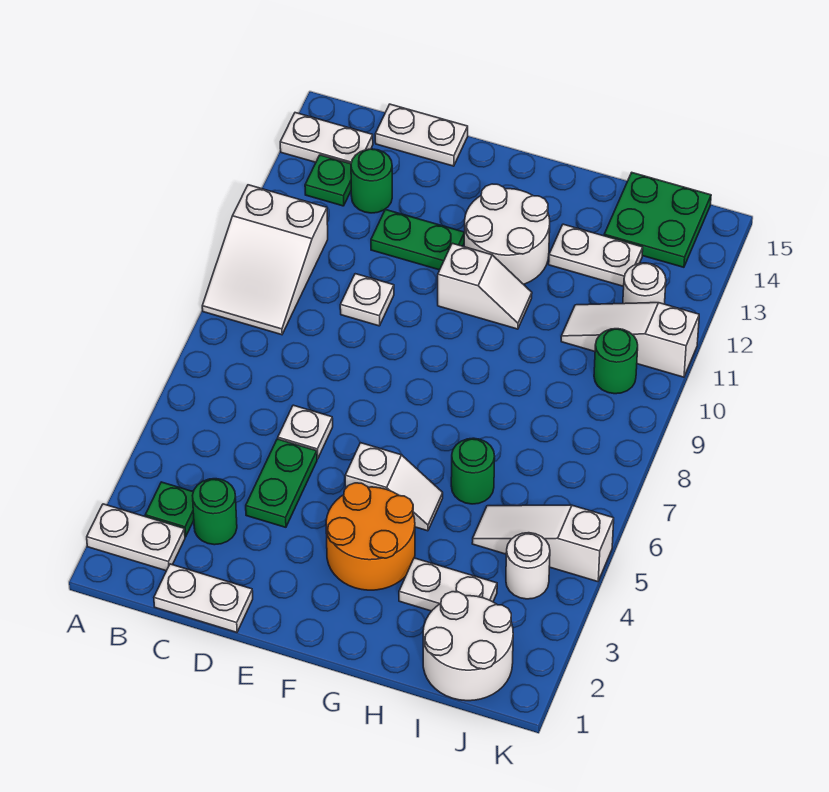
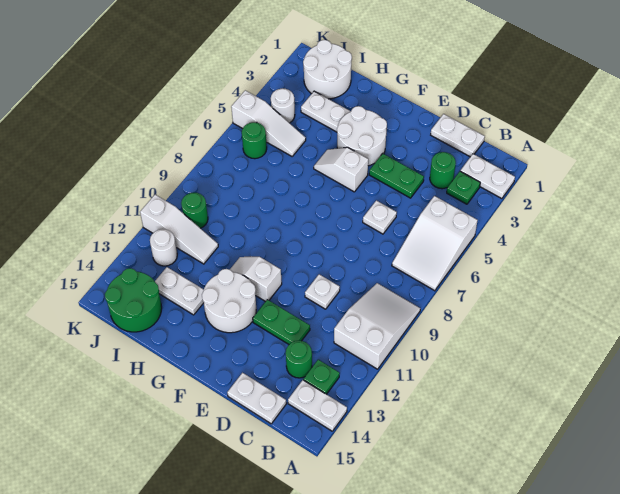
none -> white 2x3 slope [392,196,478,291]
green 1x2 plate [246,439,317,527] -> green 1x2 plate turned to [369,153,424,198]
orange 2x2 round brick [326,483,415,590] -> white 2x2 round brick [337,106,387,166]
green 1x1 round brick [451,438,495,504] -> green 1x1 round brick moved to [242,122,267,159]
green 2x2 plate [604,173,711,267] -> green 2x2 round brick [105,268,162,332]

